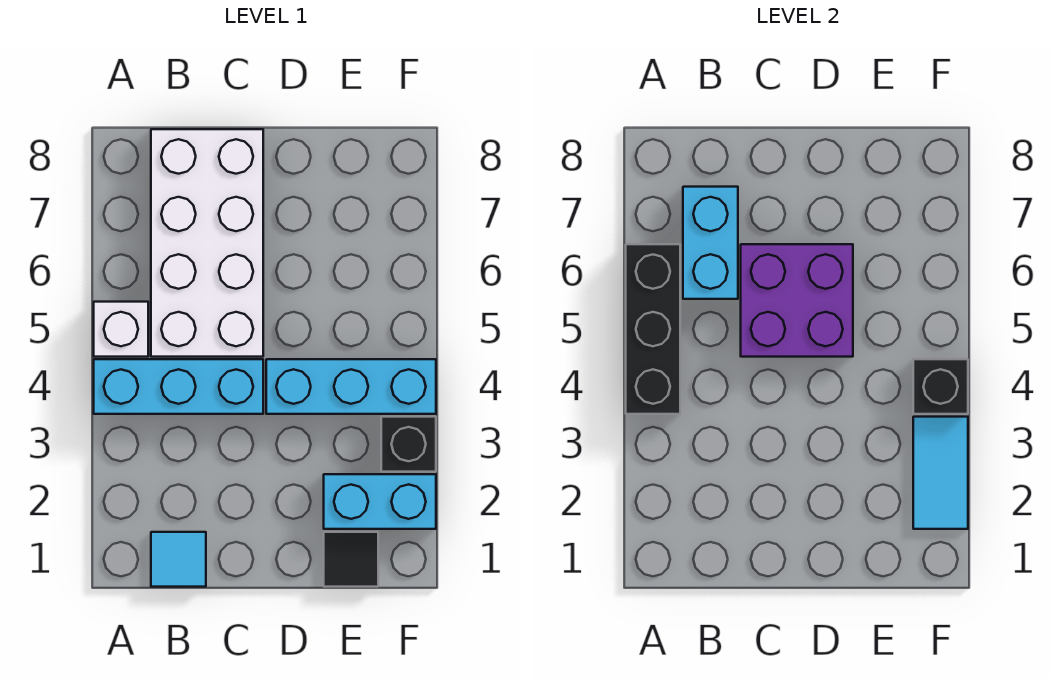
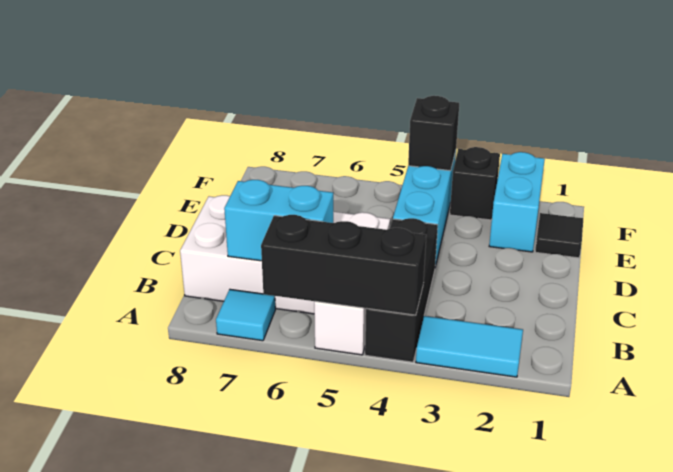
cyan 1x3 brick [94,359,263,414] -> black 1x3 brick [365,218,438,362]
cyan 1x1 tile [151,532,206,587] -> cyan 1x1 tile moved to [216,289,275,341]
purple 2x2 brick [741,244,853,357] -> none
cyan 1x2 tile [913,417,968,529] -> cyan 1x2 tile moved to [416,316,523,377]

